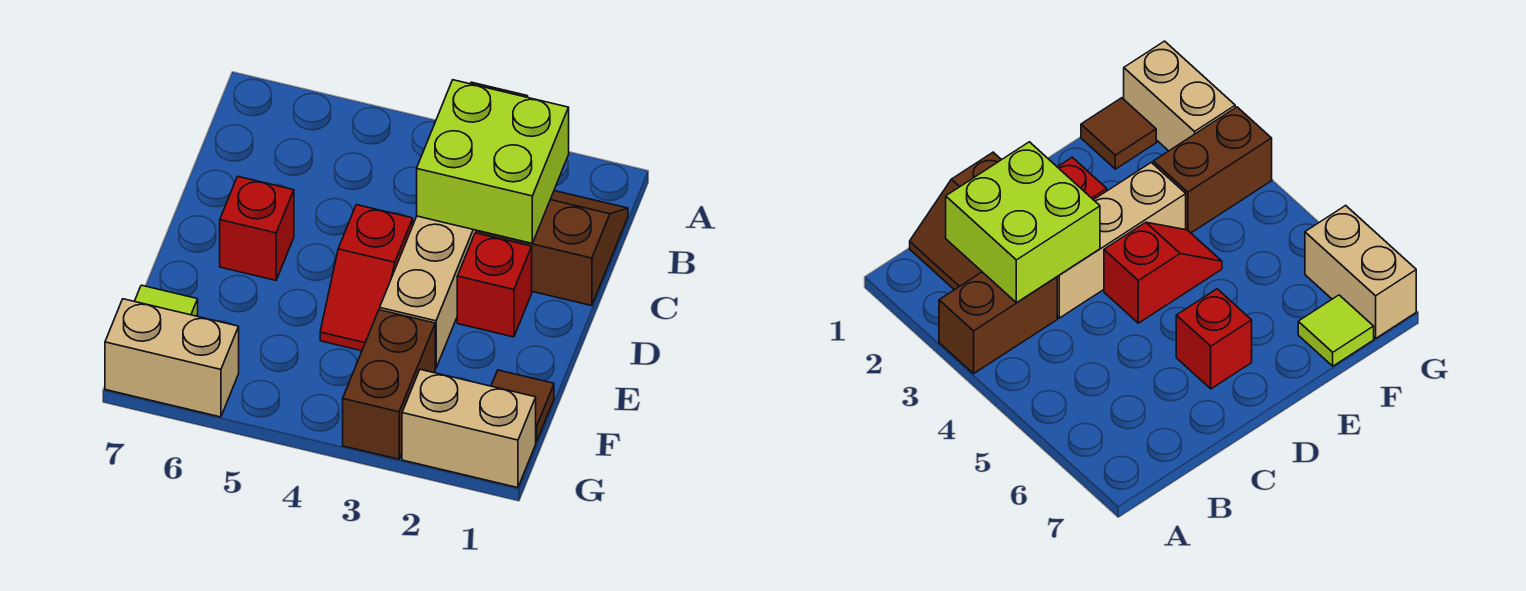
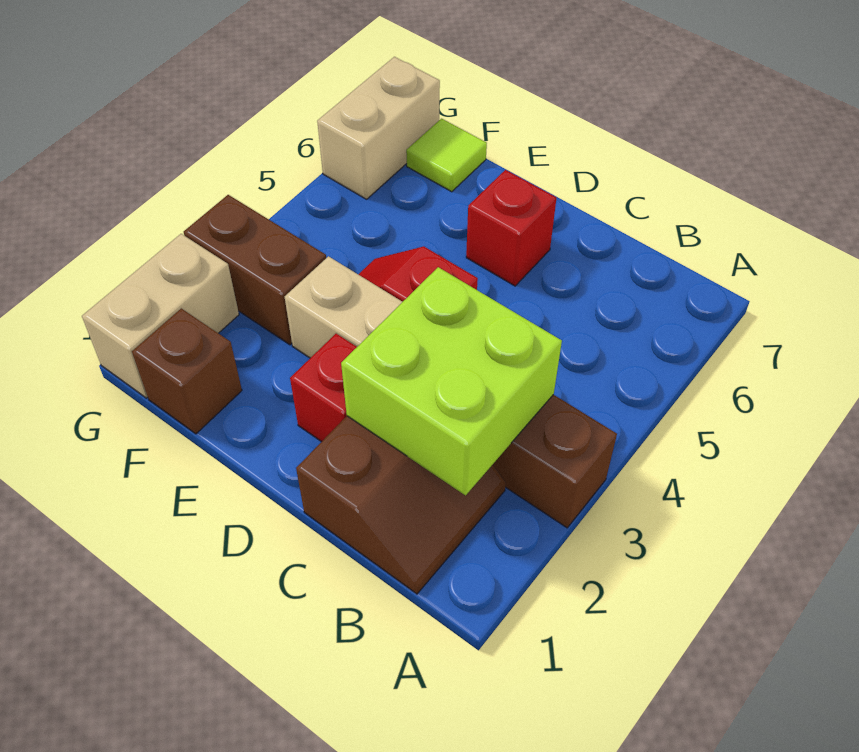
brown 1x1 tile [491,370,554,442] -> brown 1x1 brick [132,308,242,434]

